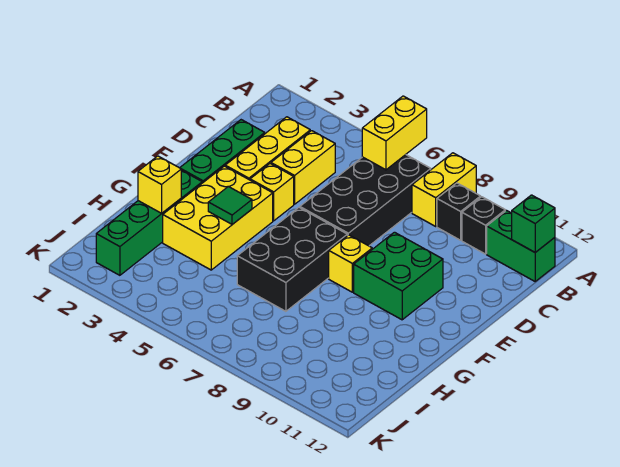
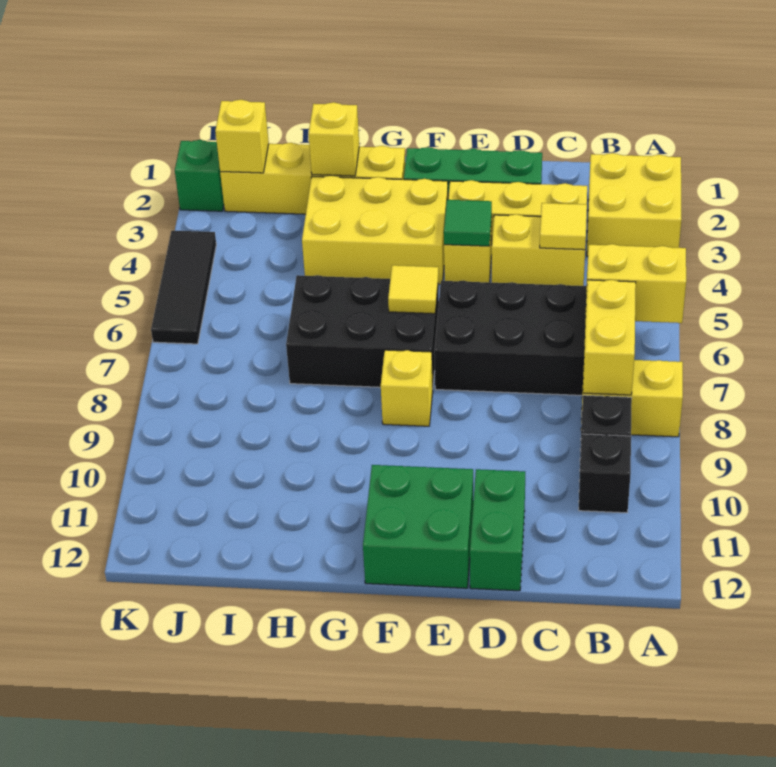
none -> yellow 2x2 brick [587,153,682,256]
none -> yellow 1x2 brick [583,280,636,395]
green 1x2 brick [487,210,555,281] -> green 1x2 brick moved to [470,469,525,591]
green 1x1 brick [512,195,555,252] -> green 1x1 brick moved to [175,140,224,211]
none -> yellow 1x1 tile [540,203,587,250]
green 2x2 brick [354,232,443,320] -> green 2x2 brick moved to [363,465,473,588]
none -> yellow 1x1 tile [388,265,438,314]
green 1x4 brick [96,170,202,275] -> yellow 1x4 brick [220,143,405,214]
green 1x1 tile [208,187,252,224] -> green 1x1 tile moved to [444,200,492,246]
none -> yellow 1x1 brick [215,100,269,173]
none -> black 1x3 tile [151,231,216,344]

